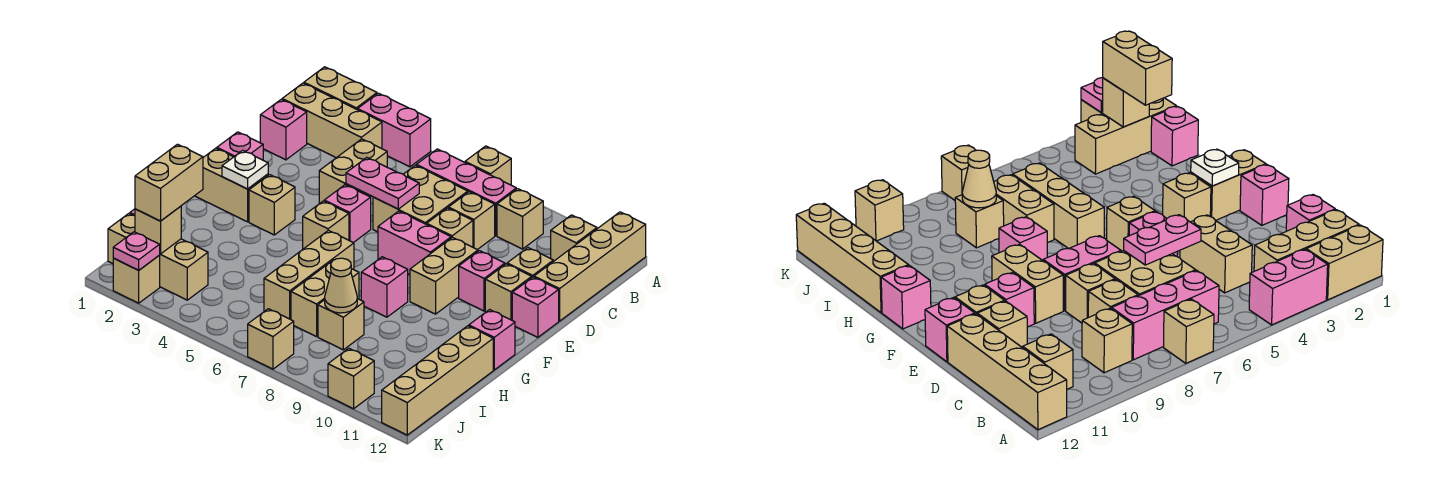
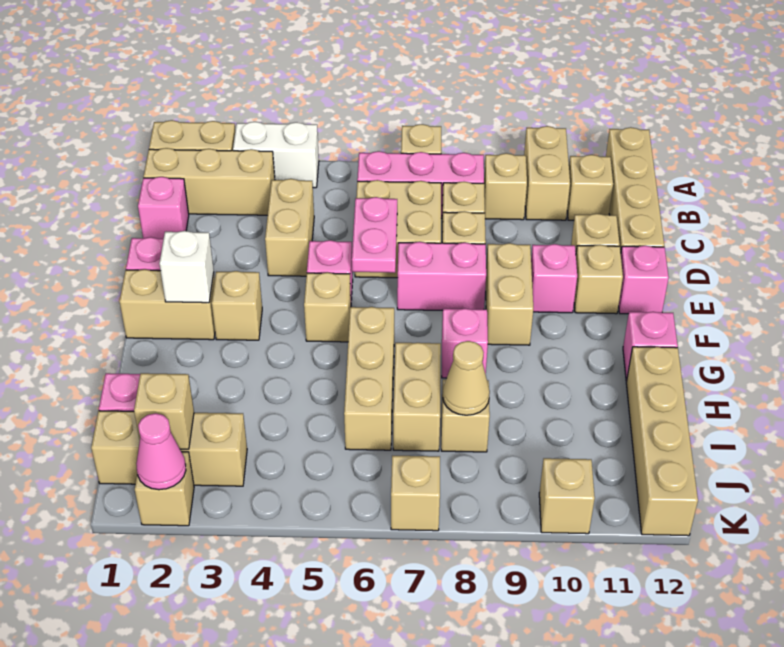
pink 1x2 brick [358,93,431,167] -> white 1x2 brick [233,122,319,188]
pink 1x2 plate [346,158,419,209] -> pink 1x2 plate turned to [352,197,397,273]
white 1x1 plate [222,150,268,189] -> white 1x1 brick [160,231,214,303]
tan 1x2 brick [135,144,203,221] -> tan 1x2 brick moved to [524,126,570,220]
pink 1x1 plate [113,232,160,270] -> pink 1x1 cone [136,413,186,490]

